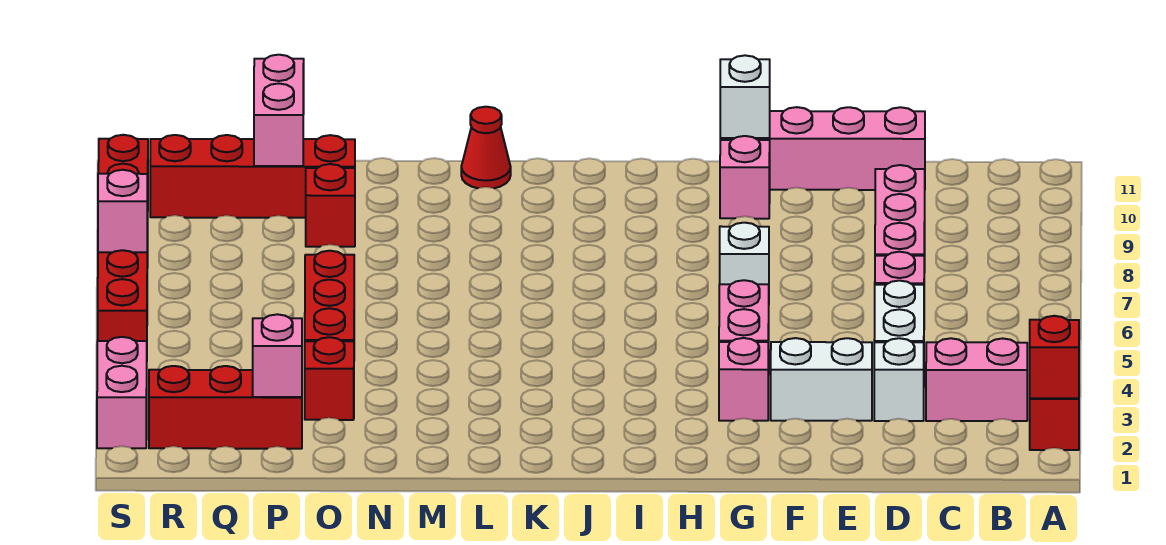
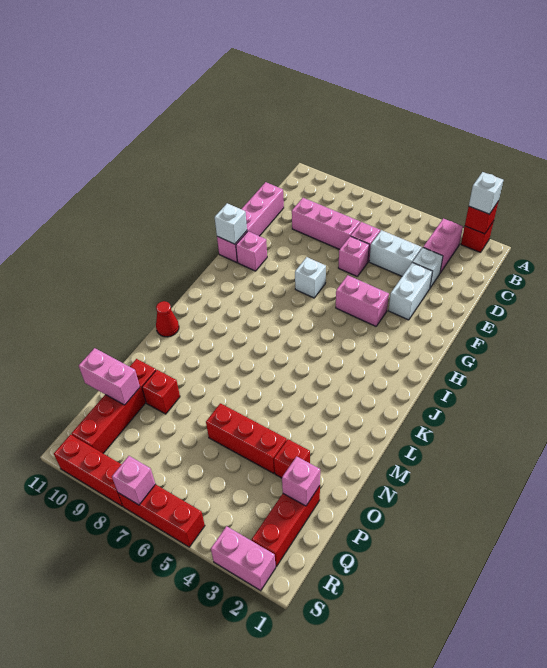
none -> white 1x1 brick [469,172,503,214]
pink 1x1 brick [719,338,768,421] -> pink 1x1 brick moved to [338,236,369,276]

